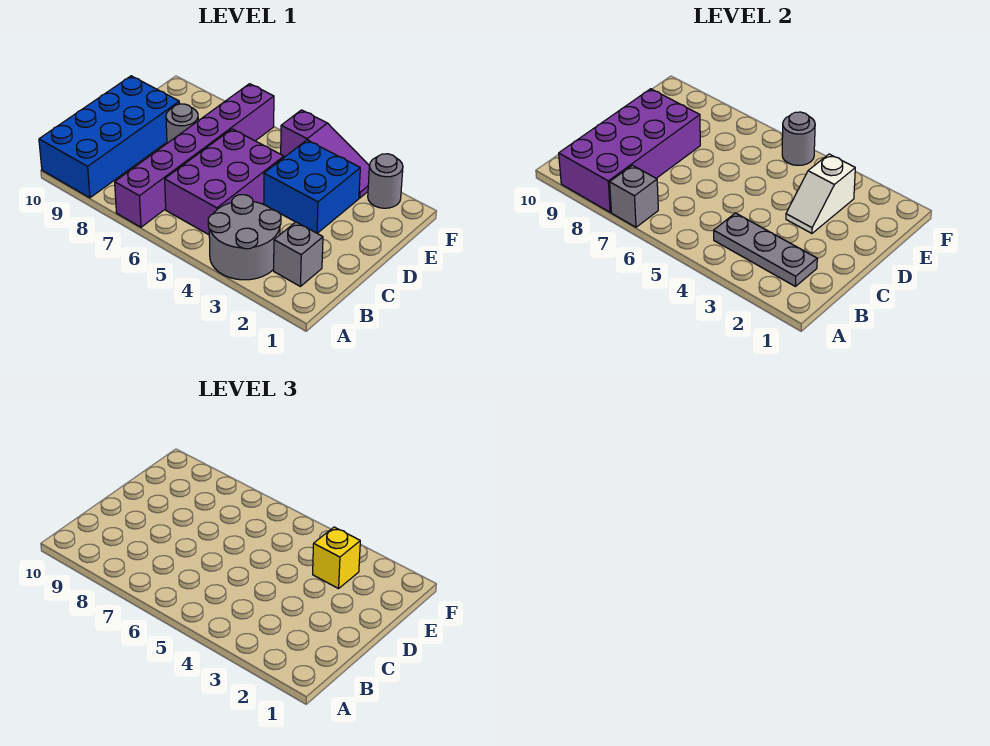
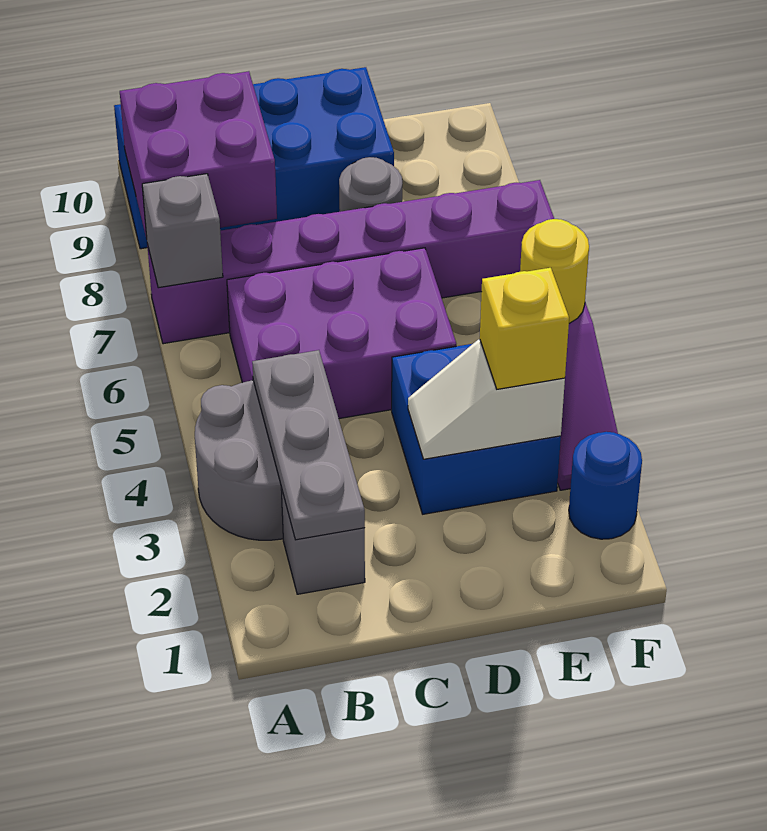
purple 2x4 brick [559,89,700,212] -> purple 2x2 brick [120,71,277,239]
grey 1x1 round brick [368,154,403,208] -> blue 1x1 round brick [569,432,642,539]
grey 1x1 round brick [782,112,815,165] -> yellow 1x1 round brick [520,219,589,323]

